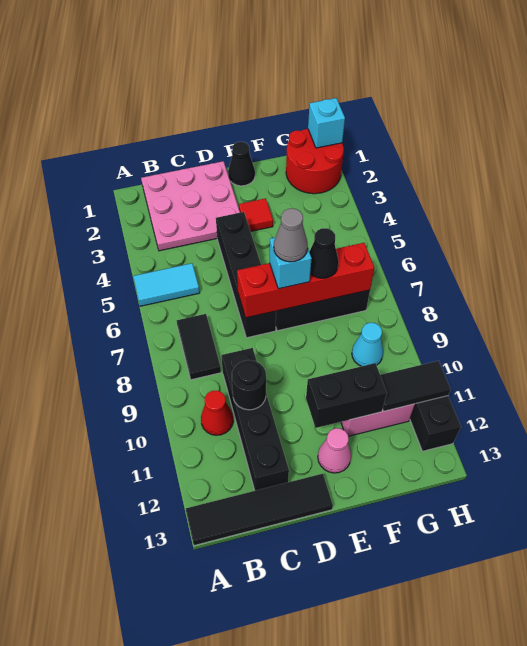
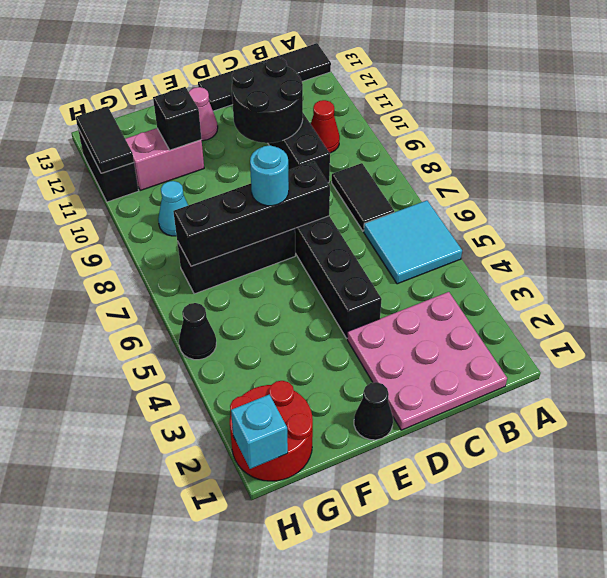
cyan 1x2 tile [133,263,200,306] -> cyan 2x2 tile [364,200,462,284]
black 1x1 round brick [231,360,266,410] -> black 2x2 round brick [232,57,303,143]
red 1x4 brick [237,243,374,318] -> black 1x4 brick [173,161,330,266]
red 1x1 tile [239,198,273,231] -> none
cyan 1x1 brick [270,238,312,289] -> cyan 1x1 round brick [250,145,289,206]
grey 1x1 cone [274,209,308,262] -> none
black 1x2 brick [306,363,387,428] -> black 1x1 brick [153,87,201,150]
black 1x1 cone [309,228,339,278] -> black 1x1 cone moved to [179,303,216,360]
black 1x2 tile [380,361,451,411] -> black 1x2 tile turned to [76,106,134,173]

